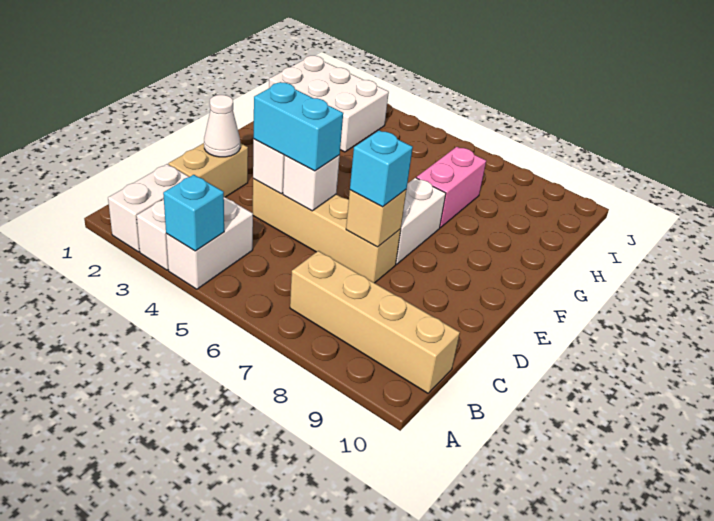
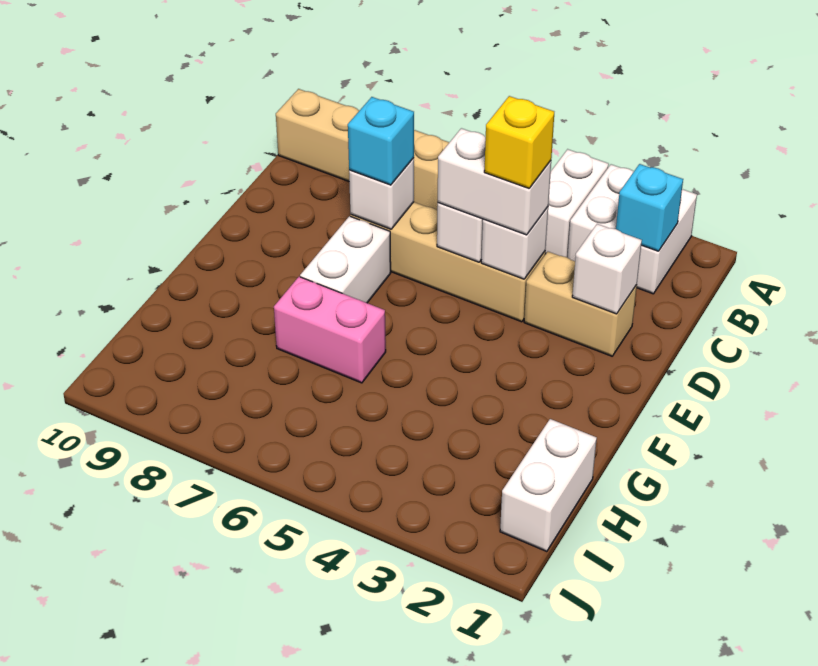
cyan 1x1 brick [163,175,224,251] -> cyan 1x1 brick moved to [616,164,683,251]
tan 1x2 brick [168,143,248,197] -> tan 1x2 brick turned to [524,252,637,356]
white 1x1 cone [204,95,240,157] -> white 1x1 brick [572,224,642,314]
cyan 1x2 brick [253,82,343,171] -> white 1x2 brick [438,128,551,235]
none -> yellow 1x1 brick [484,96,554,188]
tan 1x1 brick [346,190,406,247] -> white 1x1 brick [349,158,414,229]
pink 1x2 brick [416,147,486,228] -> pink 1x2 brick turned to [274,277,386,383]
white 2x3 brick [269,56,389,152] -> white 1x2 brick [500,419,597,552]

